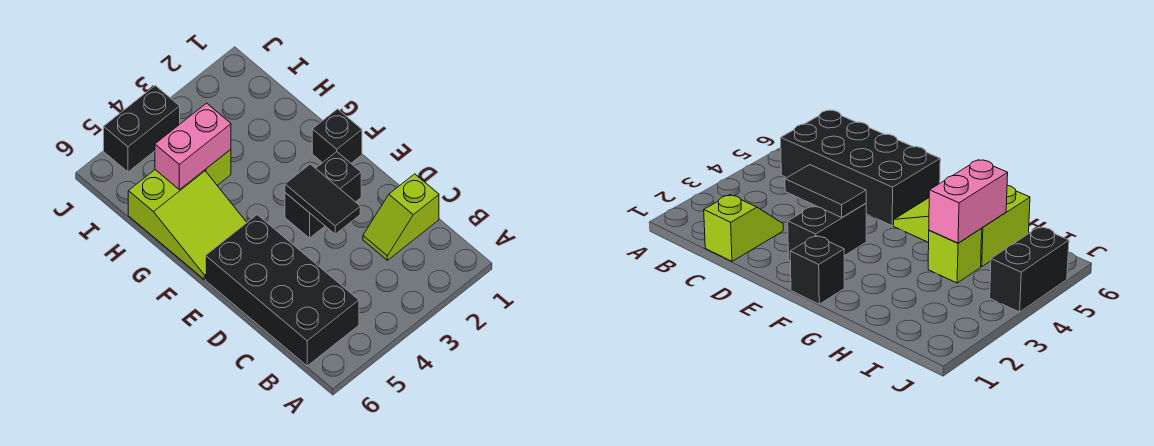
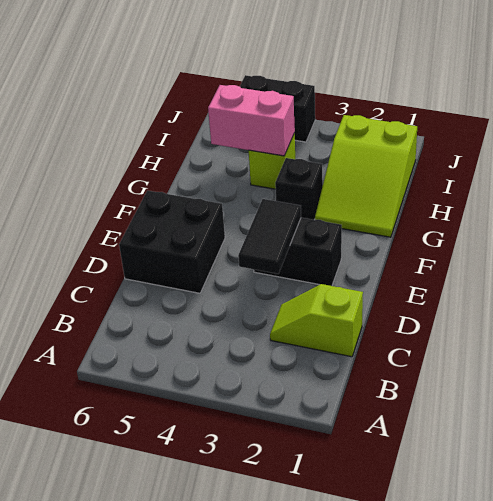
black 2x4 brick [206,215,359,366] -> black 2x2 brick [119,191,225,293]
black 1x1 brick [312,109,362,163] -> black 1x1 brick moved to [275,158,323,220]
lime 2x3 slope [128,170,247,279] -> lime 2x3 slope moved to [315,115,417,237]

